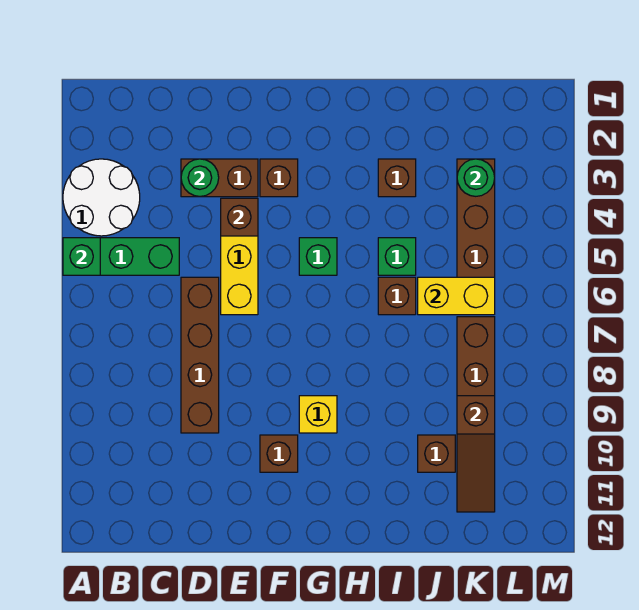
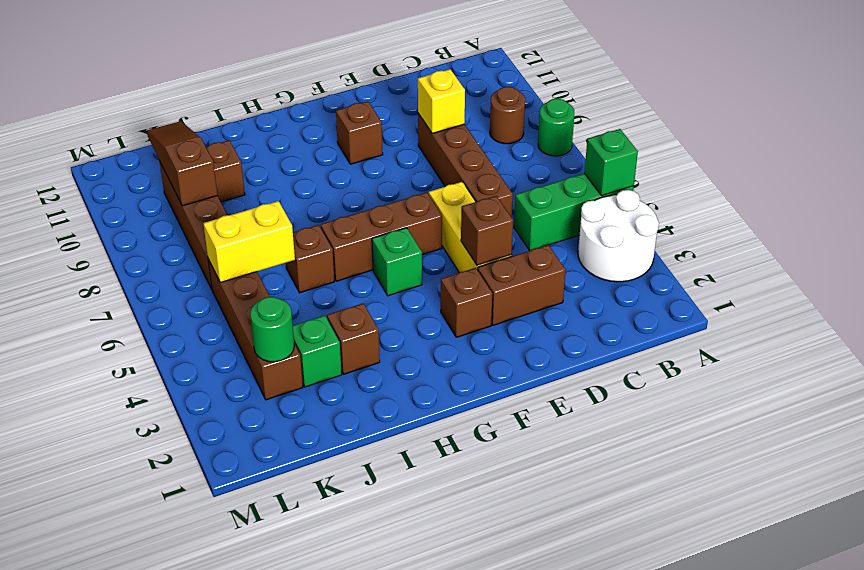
none -> brown 1x1 round brick [490,87,525,144]
green 1x1 round brick [181,159,219,196] -> green 1x1 round brick moved to [538,99,574,156]
none -> brown 1x3 brick [321,192,442,281]
yellow 1x1 brick [299,396,337,433] -> yellow 1x1 brick moved to [418,69,465,133]
green 1x1 brick [378,238,416,275] -> green 1x1 brick moved to [293,315,342,387]

